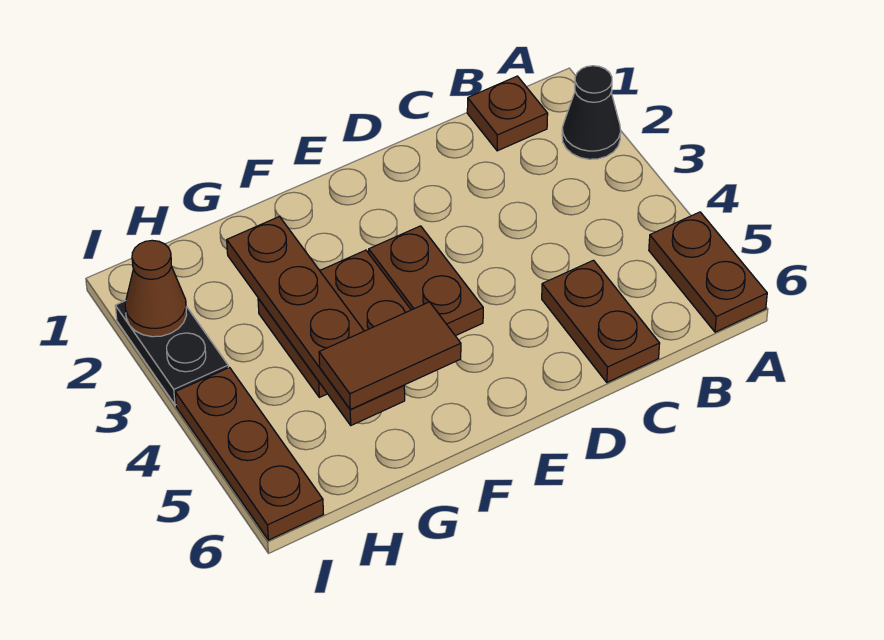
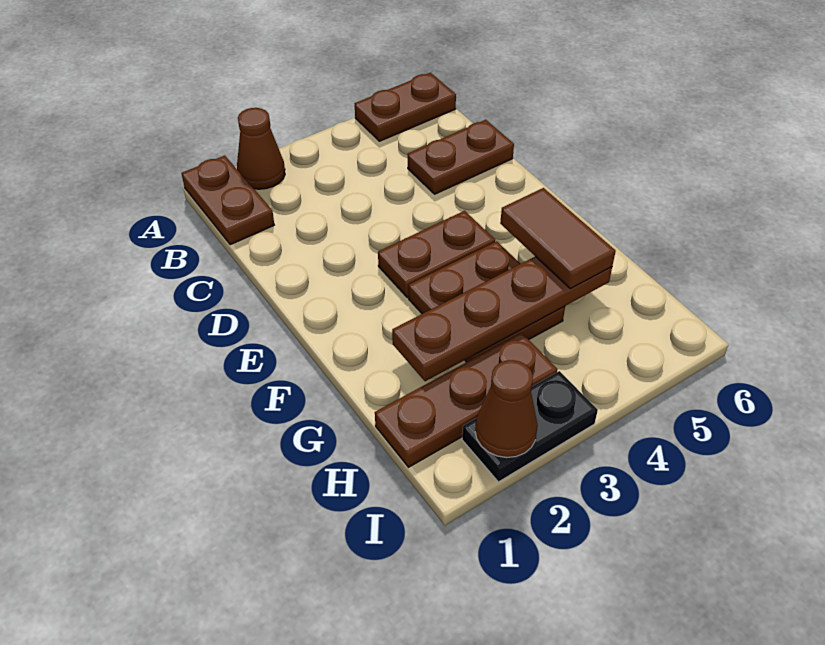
black 1x1 cone [562,66,621,159] -> brown 1x1 cone [237,108,285,189]
brown 1x1 plate [467,76,548,151] -> brown 1x2 plate [182,156,274,245]
brown 1x3 plate [175,367,323,540] -> brown 1x3 plate moved to [375,333,557,467]

